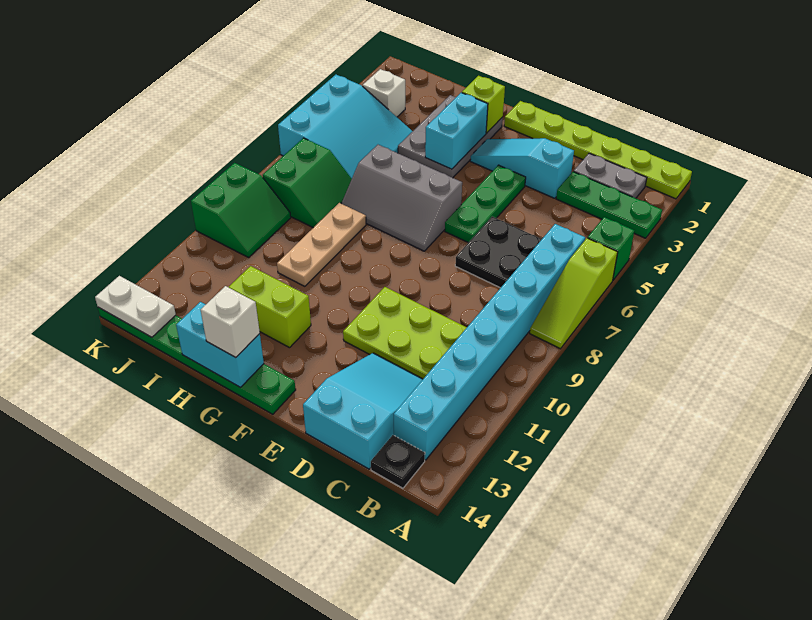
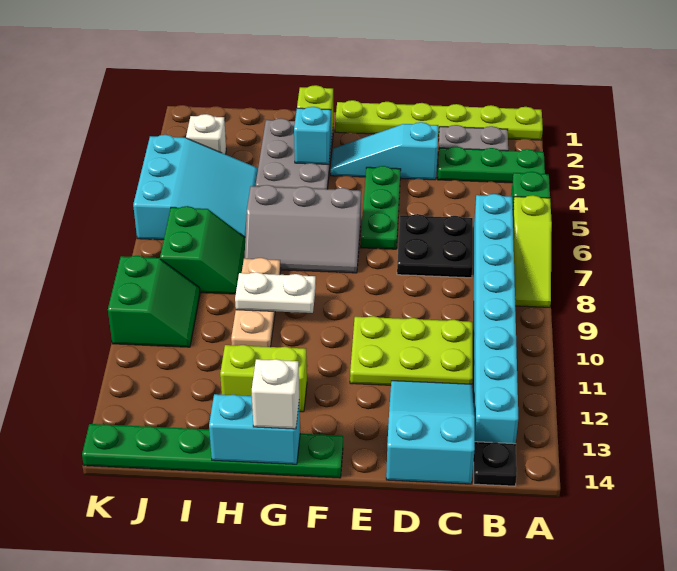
cyan 1x2 brick [425,93,488,169] -> cyan 1x1 brick [294,107,331,164]
white 1x2 plate [95,276,176,337] -> white 1x2 plate moved to [235,272,316,313]

